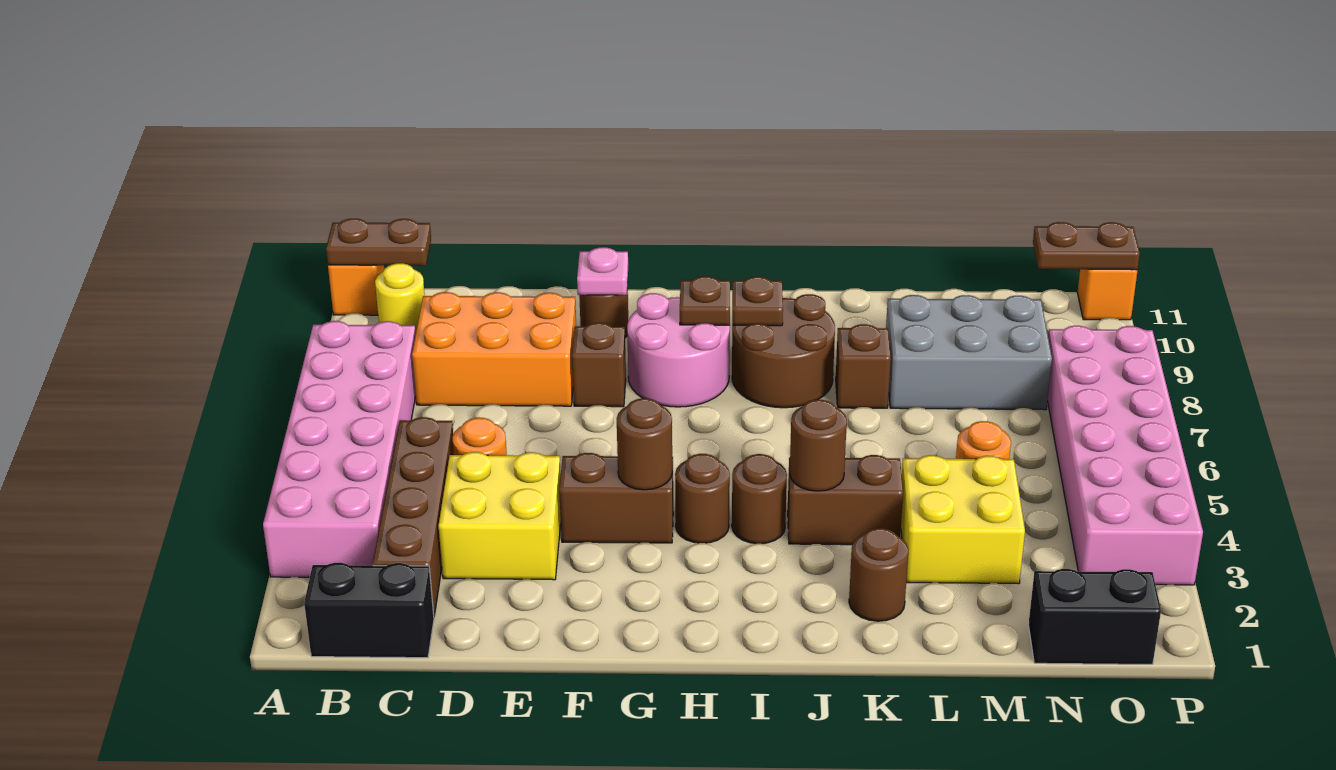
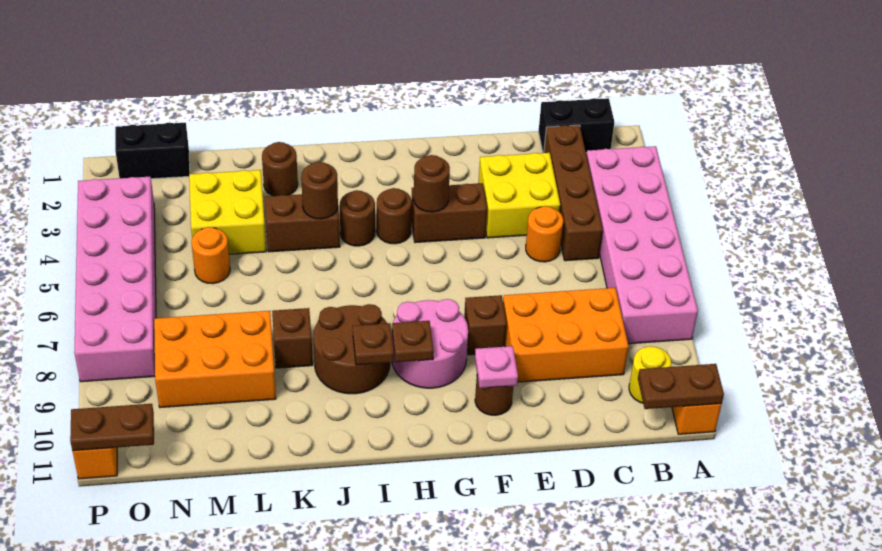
grey 2x3 brick [886,295,1052,410] -> orange 2x3 brick [154,311,276,408]

